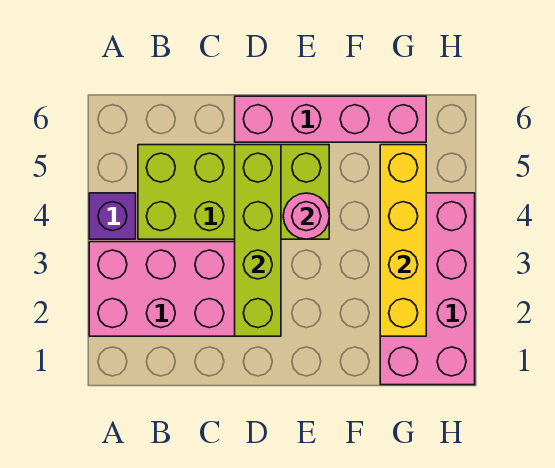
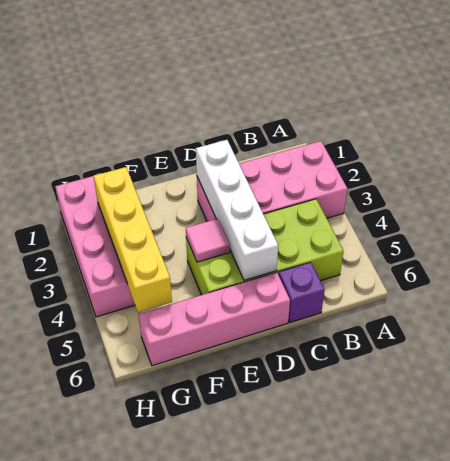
purple 1x1 brick [89,193,136,239] -> purple 1x1 brick moved to [279,262,325,323]
lime 1x4 brick [235,145,281,336] -> white 1x4 brick [196,140,278,280]
pink 1x1 round brick [283,193,329,239] -> pink 1x1 tile [186,219,230,262]

